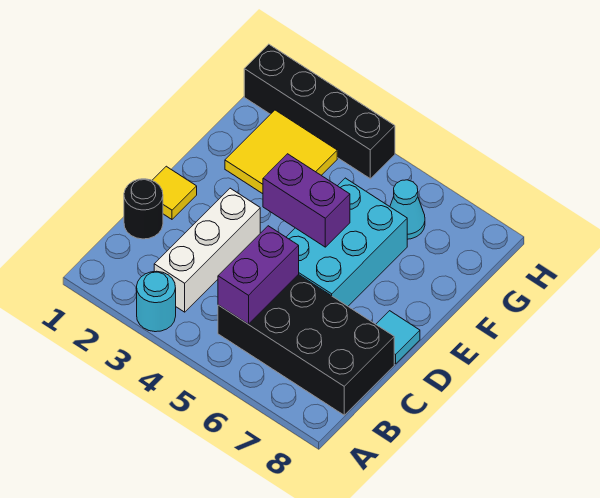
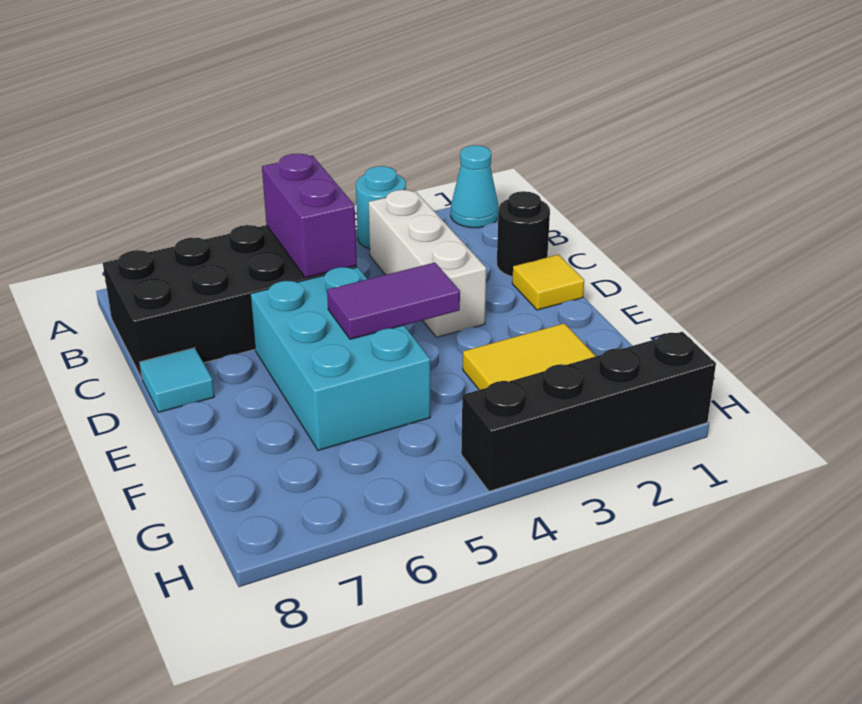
purple 1x2 brick [263,154,350,247] -> purple 1x2 tile [327,263,460,339]
cyan 1x1 cone [390,180,425,239] -> cyan 1x1 cone moved to [451,145,498,228]

